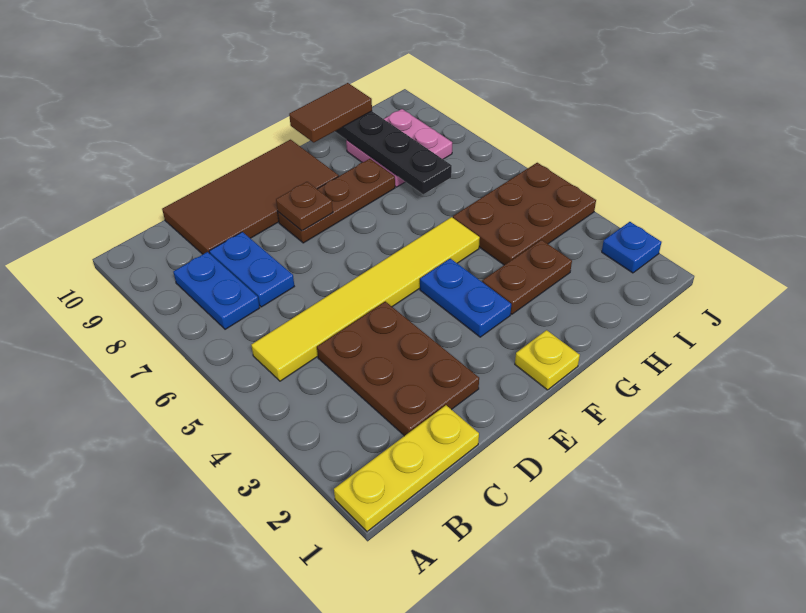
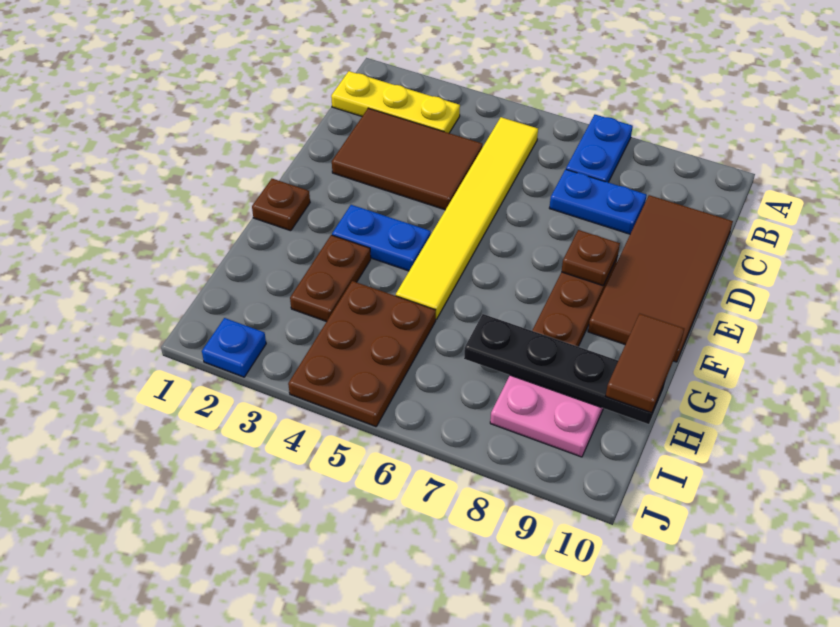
yellow 1x3 plate [334,405,479,532] -> yellow 1x3 plate turned to [331,71,460,133]
blue 1x2 plate [173,252,260,329] -> blue 1x2 plate turned to [566,115,633,182]
brown 2x3 plate [317,301,479,436] -> brown 2x3 tile [332,108,483,210]
yellow 1x1 plate [515,330,580,390] -> brown 1x1 plate [252,179,310,231]

